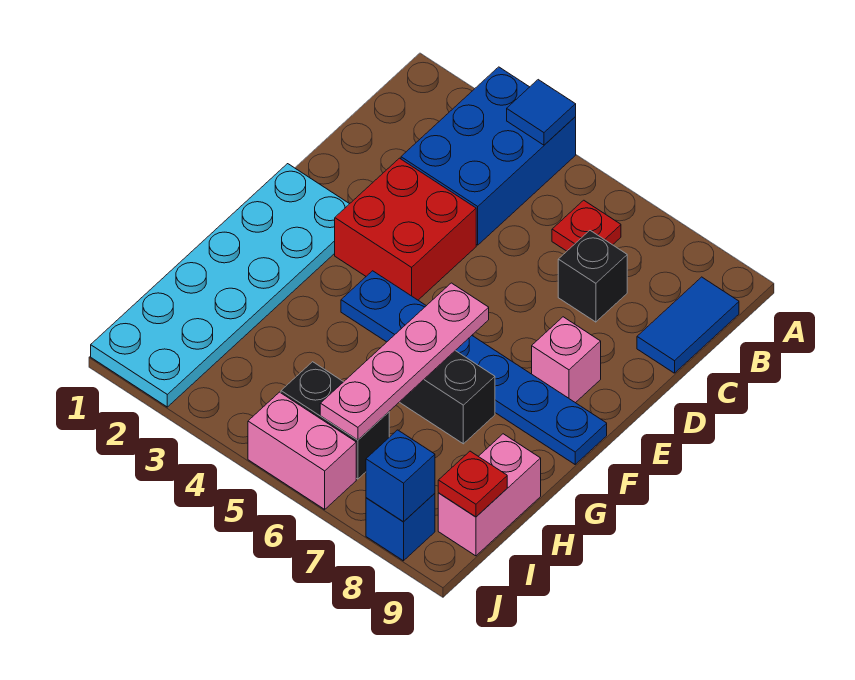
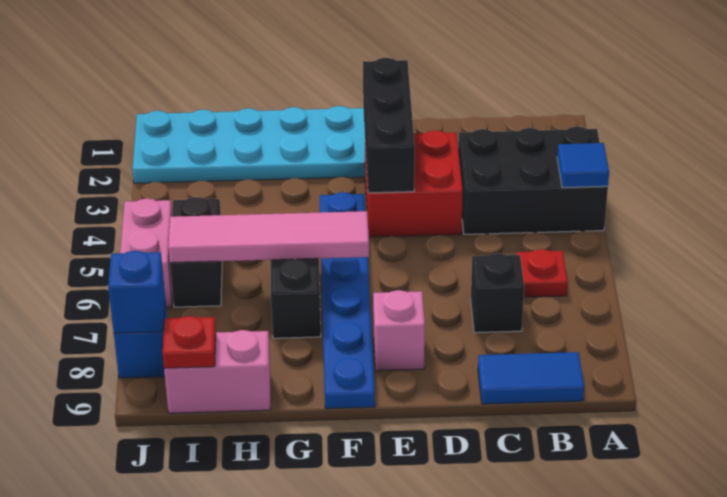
blue 2x3 brick [401,67,576,245] -> black 2x3 brick [458,127,608,234]
none -> black 1x3 brick [363,58,415,193]
pink 1x4 plate [320,283,489,440] -> pink 1x4 tile [168,211,369,263]

